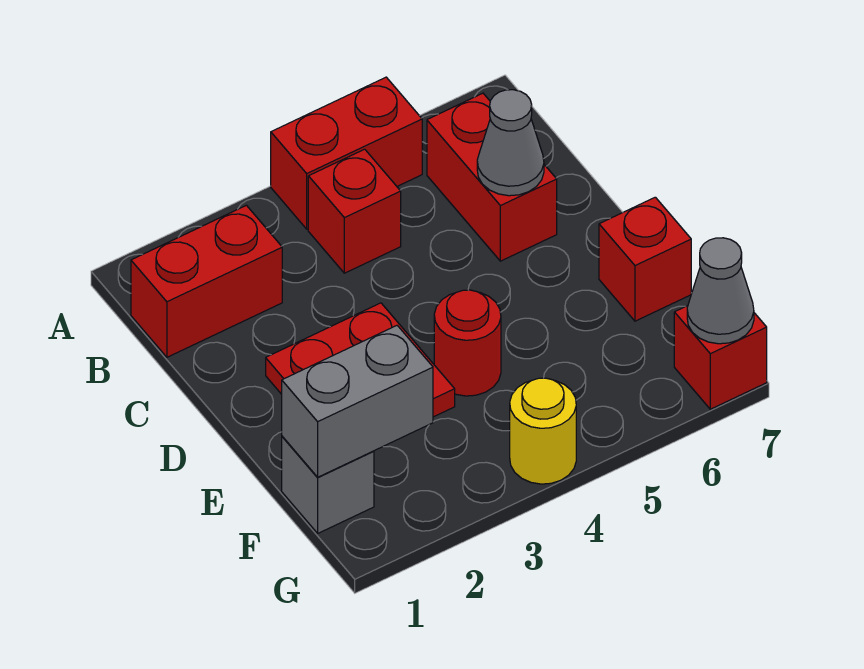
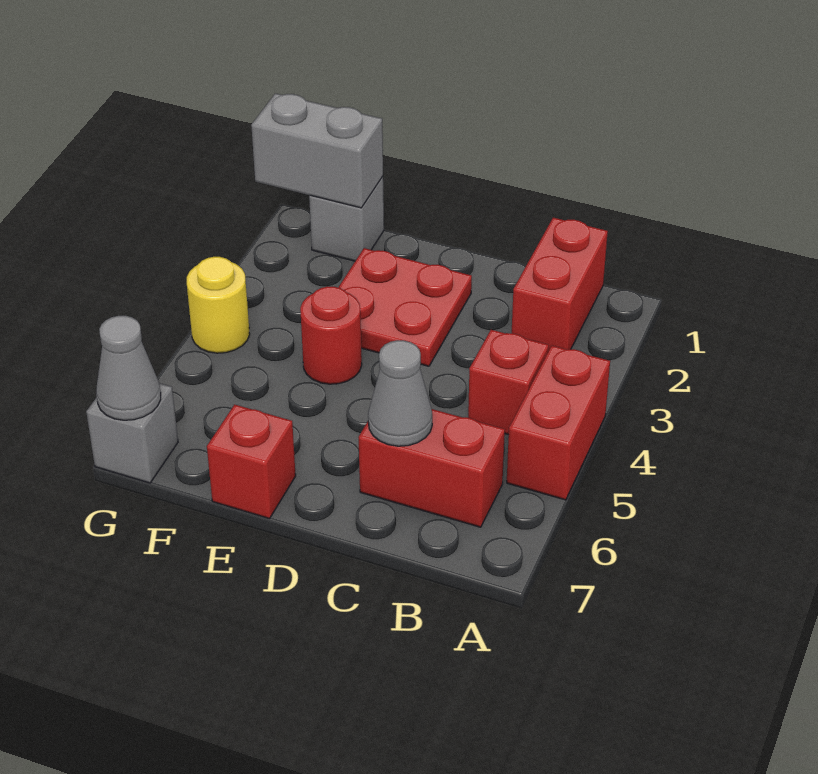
grey 1x2 brick [282,326,433,477] -> grey 1x2 brick turned to [251,93,383,208]
red 1x1 brick [674,306,767,409] -> grey 1x1 brick [86,383,178,483]

